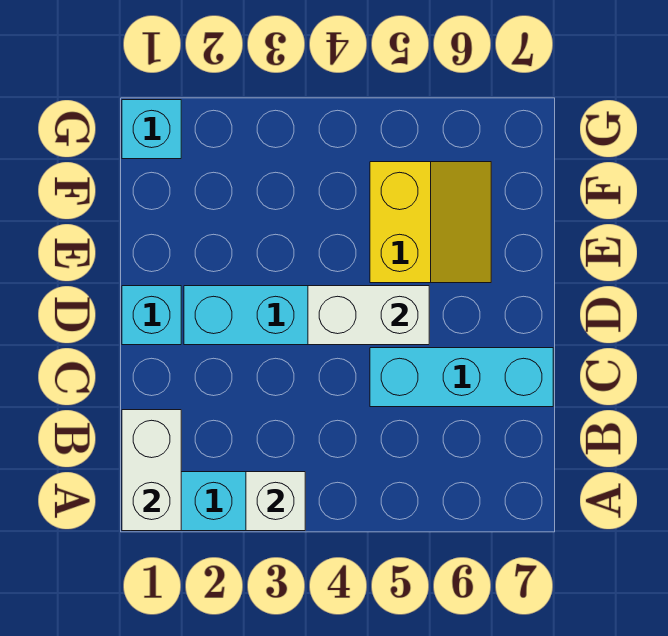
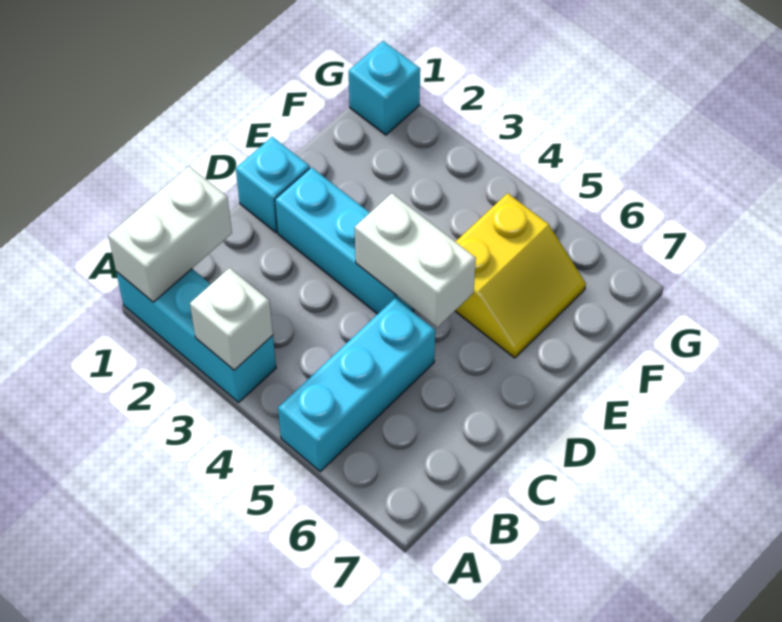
cyan 1x3 brick [370,348,553,407] -> cyan 1x3 brick turned to [278,298,435,472]

